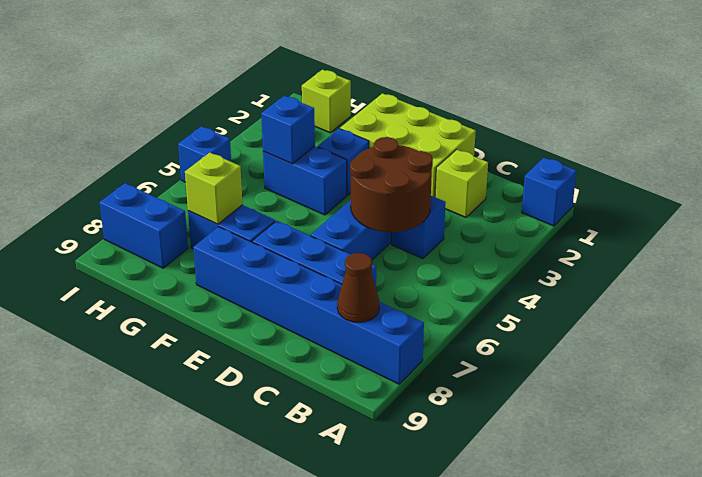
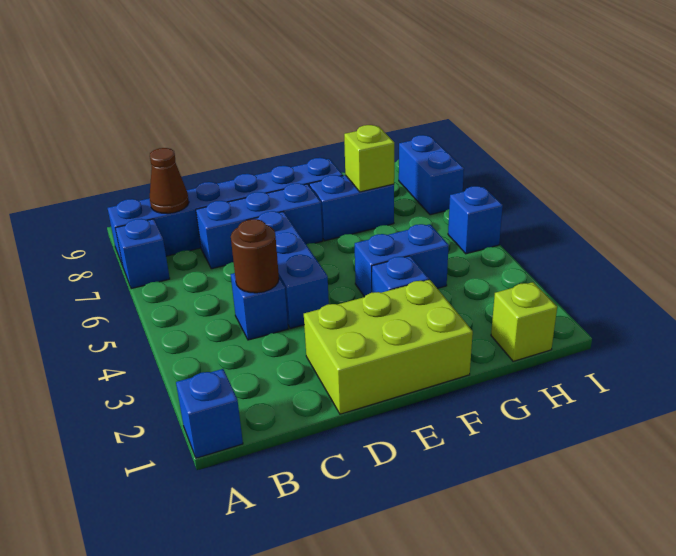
lime 1x1 brick [435,149,488,217] -> none
brown 2x2 round brick [350,137,433,232] -> brown 1x1 round brick [231,219,279,293]
blue 1x1 brick [261,96,315,164] -> blue 1x1 brick moved to [115,219,170,289]
blue 1x2 brick [99,183,188,268] -> blue 1x2 brick turned to [399,135,464,215]

